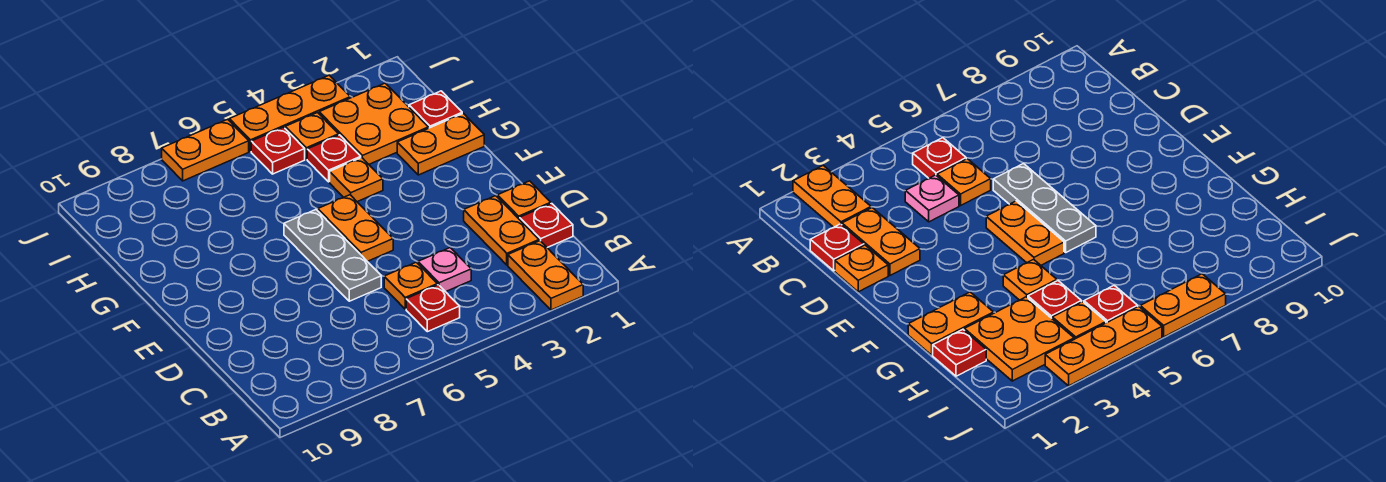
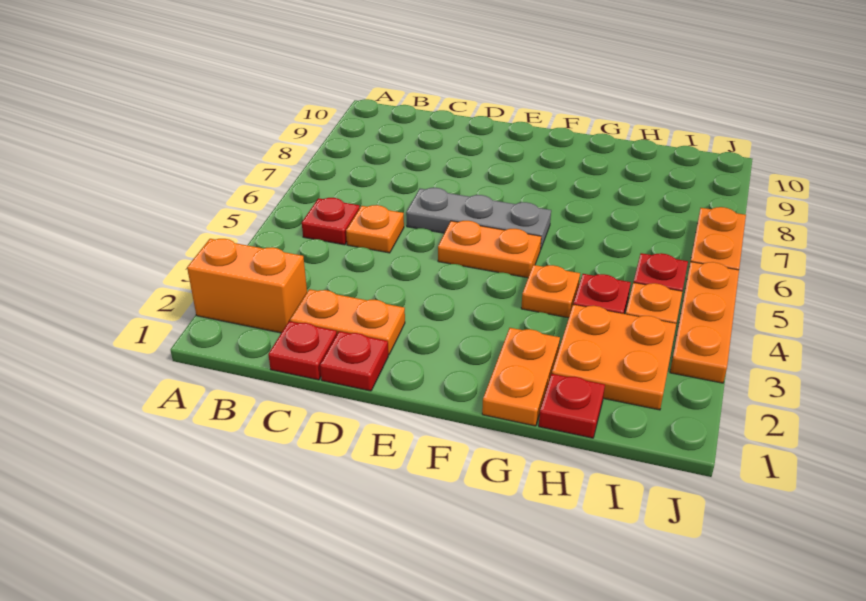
orange 1x2 plate [508,241,583,310] -> orange 1x2 brick [187,239,307,333]
pink 1x1 plate [418,248,471,292] -> none
orange 1x1 plate [497,181,551,220] -> red 1x1 plate [320,331,388,391]

